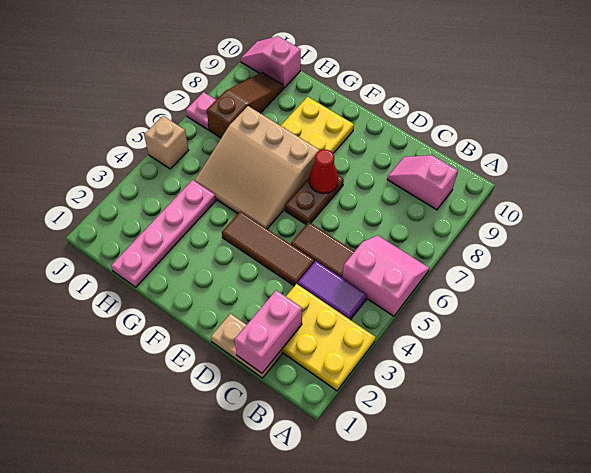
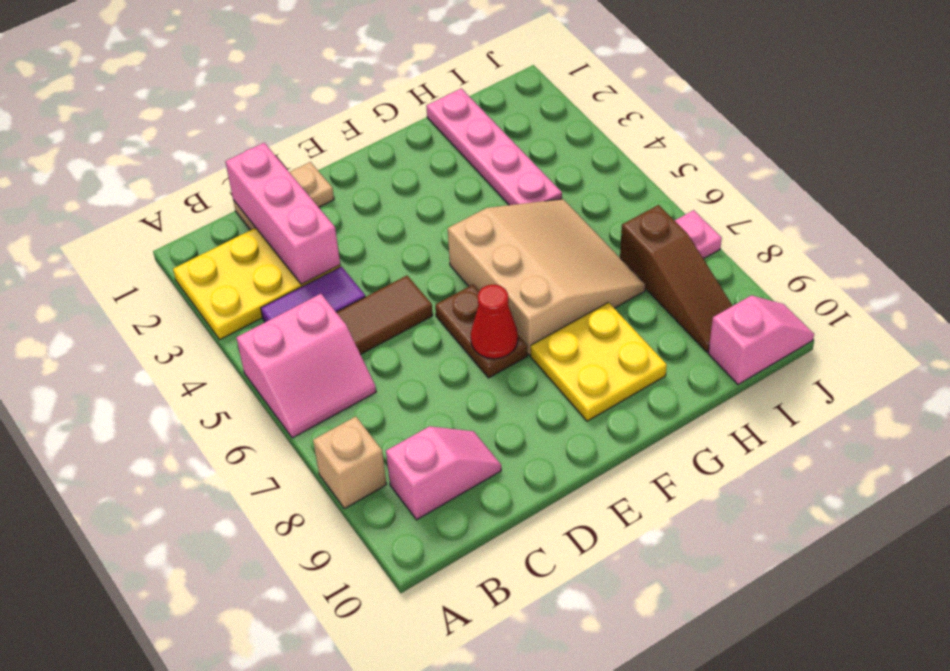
pink 1x2 brick [234,290,302,373] -> pink 1x3 brick [225,143,340,285]
brown 1x3 tile [222,211,314,286] -> none
tan 3x3 slope [195,106,320,229] -> tan 3x3 slope turned to [448,199,646,355]
tan 1x1 brick [144,116,189,169] -> tan 1x1 brick moved to [313,416,387,509]

